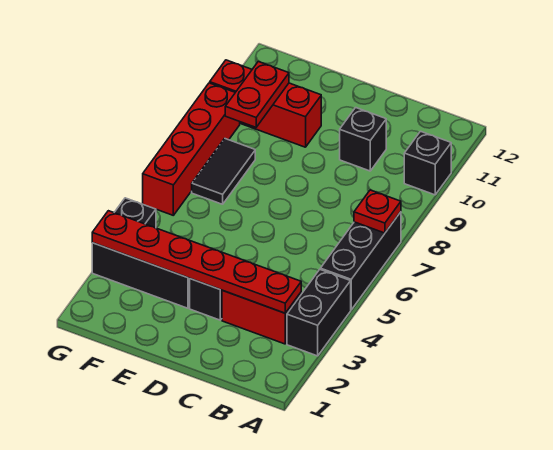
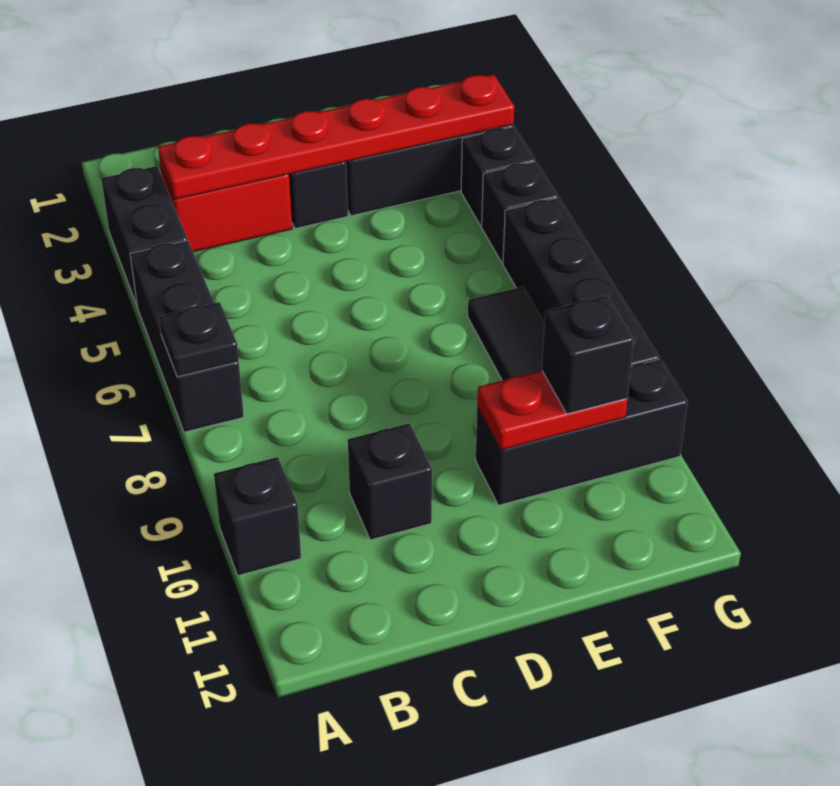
red 1x1 plate [354,190,401,233] -> black 1x1 plate [159,302,239,377]
red 1x3 brick [210,60,321,147] -> black 1x3 brick [476,359,688,505]
red 1x2 plate [225,62,289,127] -> red 1x2 plate turned to [477,371,627,450]
none -> black 1x1 brick [542,296,634,414]
none -> black 1x1 brick [482,162,558,263]
red 1x4 brick [143,83,240,215] -> black 1x4 brick [503,198,660,366]

